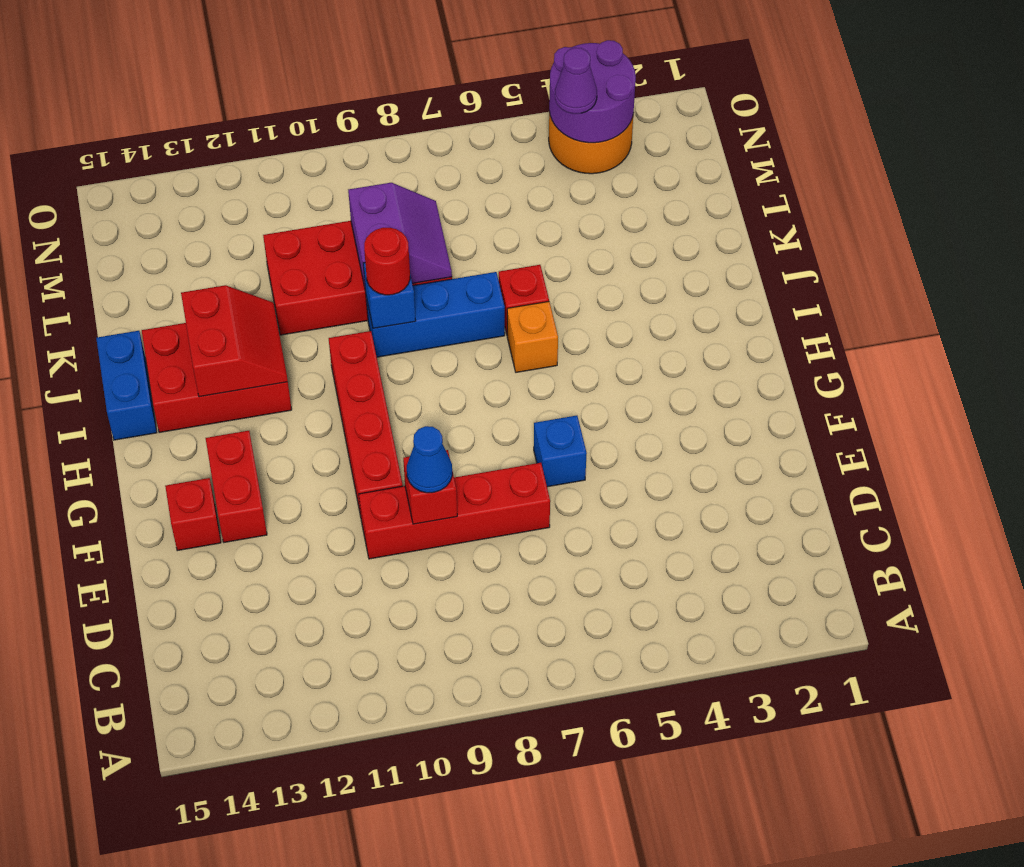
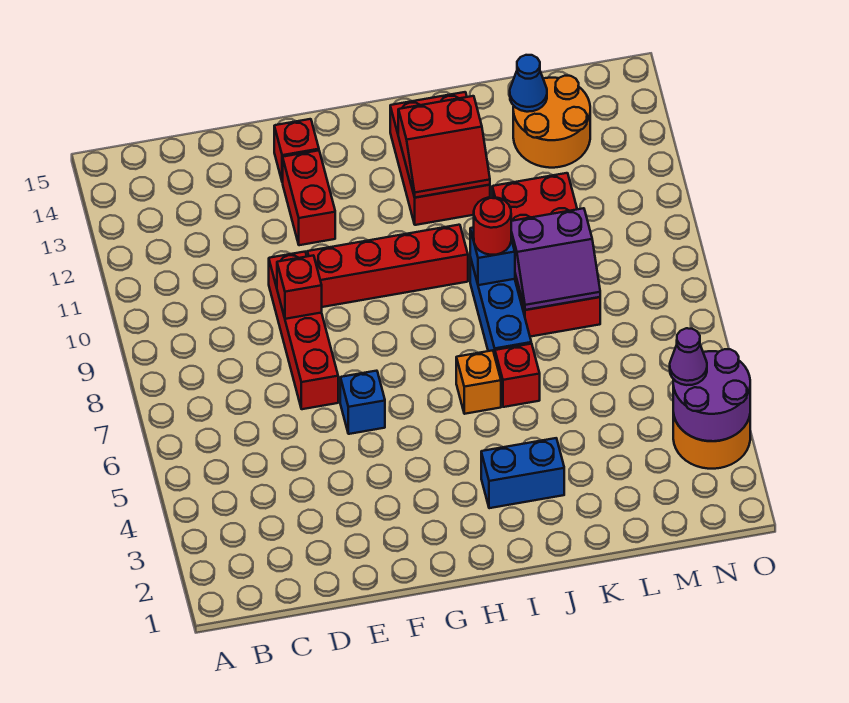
blue 1x1 cone [407,426,452,493] -> blue 1x1 cone moved to [510,55,547,112]
red 1x2 brick [206,431,267,542] -> red 1x2 brick turned to [283,150,335,245]
blue 1x2 brick [96,331,157,440] -> blue 1x2 brick moved to [481,438,564,508]
none -> orange 2x2 round brick [513,76,590,168]

